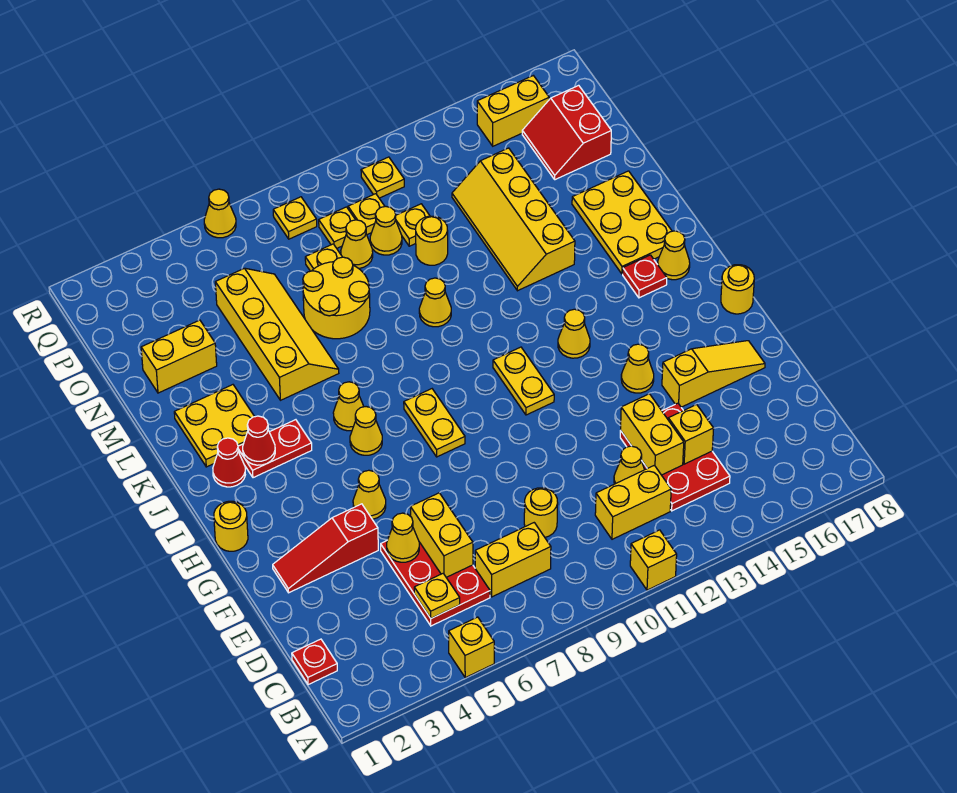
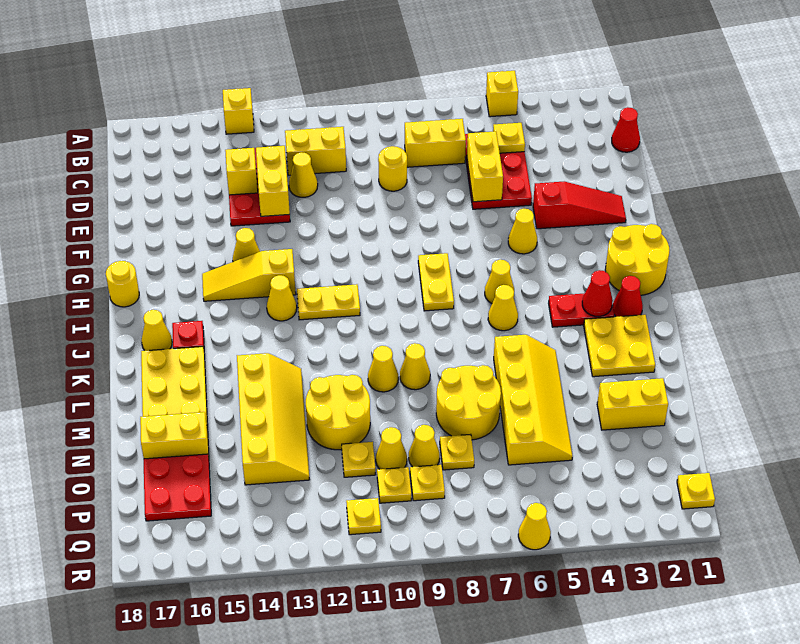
yellow 1x1 brick [630,530,677,590] -> yellow 1x1 brick moved to [223,88,254,134]
red 1x1 plate [292,639,337,685] -> red 1x1 cone [612,107,640,152]
yellow 1x1 cone [387,513,419,562] -> yellow 1x1 cone moved to [400,343,430,390]
yellow 1x3 slope [662,341,765,407] -> yellow 1x3 slope moved to [202,249,296,301]
yellow 1x1 round brick [214,501,248,551] -> yellow 2x2 round brick [605,224,670,295]
yellow 1x2 plate [493,347,554,415] -> yellow 1x2 plate turned to [297,284,360,320]
yellow 2x4 slope [215,268,339,400] -> yellow 2x4 slope turned to [494,335,573,465]
yellow 1x1 round brick [416,216,448,265] -> yellow 2x2 round brick [306,375,370,450]
red 2x2 slope [522,85,611,180] -> red 2x2 plate [144,454,211,521]
yellow 1x1 plate [273,197,317,239] -> yellow 1x1 plate moved to [677,473,715,509]
yellow 1x2 brick [477,76,549,146] -> yellow 1x2 brick moved to [140,412,209,459]

